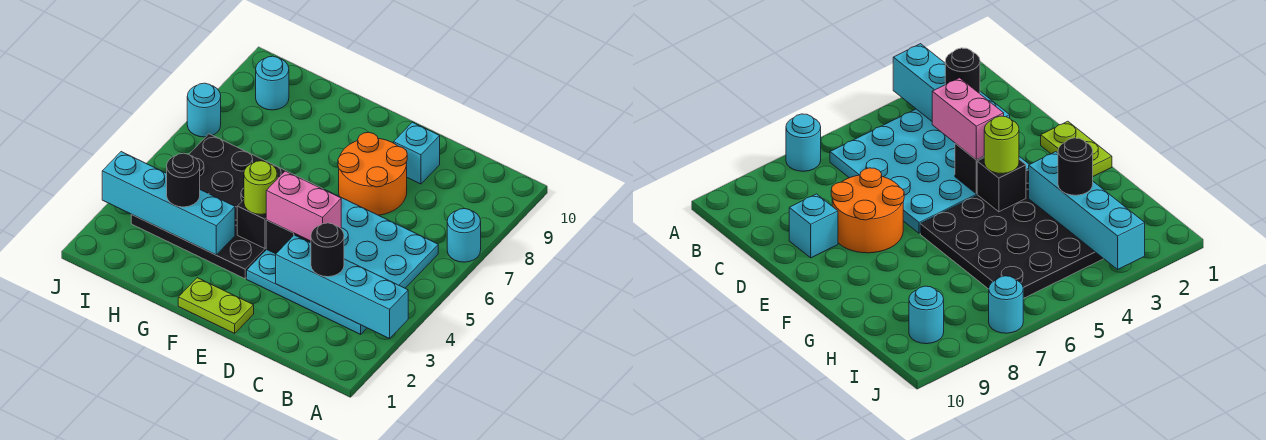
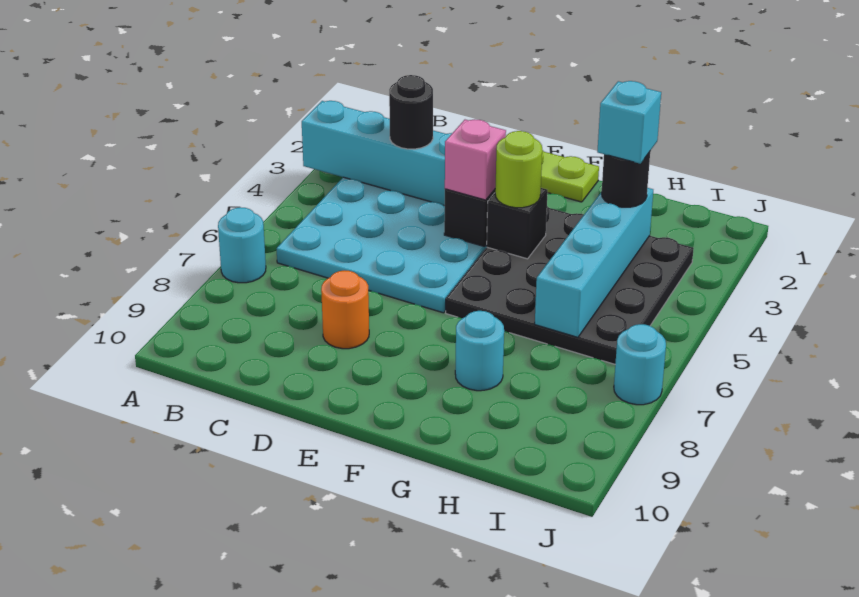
pink 1x2 brick [266,171,341,241] -> pink 1x1 brick [445,119,506,200]
orange 2x2 round brick [338,132,407,215] -> orange 1x1 round brick [321,270,369,349]
cyan 1x1 brick [394,122,440,184] -> cyan 1x1 brick moved to [597,81,661,164]
cyan 1x4 brick [102,152,235,255] -> cyan 1x4 brick turned to [535,188,653,337]
cyan 1x1 round brick [256,56,289,110] -> cyan 1x1 round brick moved to [455,311,504,391]

